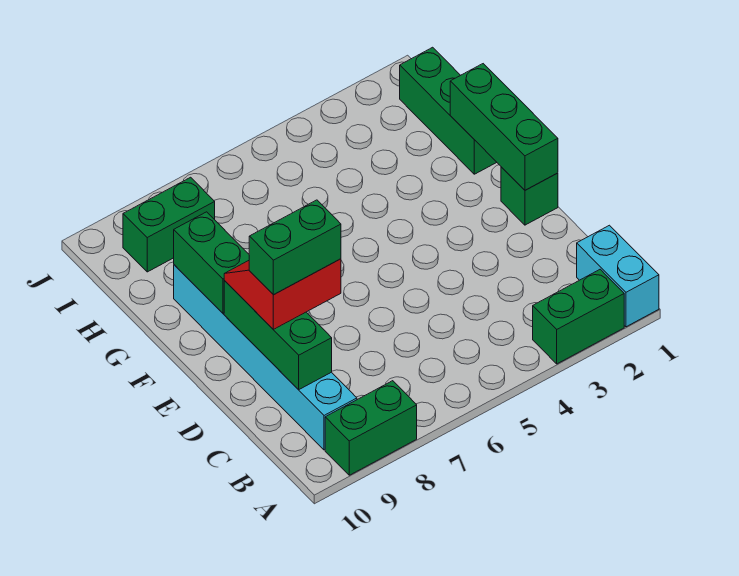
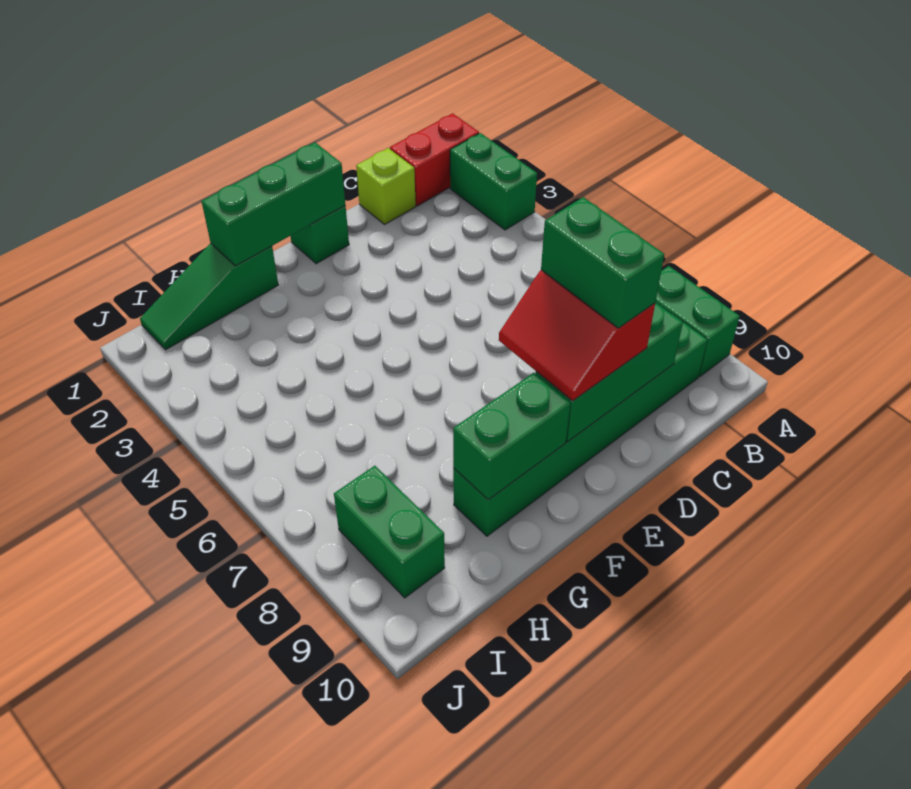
cyan 1x2 brick [577,225,659,327] -> red 1x2 brick [390,113,479,206]
cyan 1x6 brick [174,265,357,450] -> green 1x6 brick [453,314,707,536]
none -> lime 1x1 brick [356,148,416,224]
green 1x3 brick [400,47,497,174] -> green 1x3 slope [140,243,278,350]

